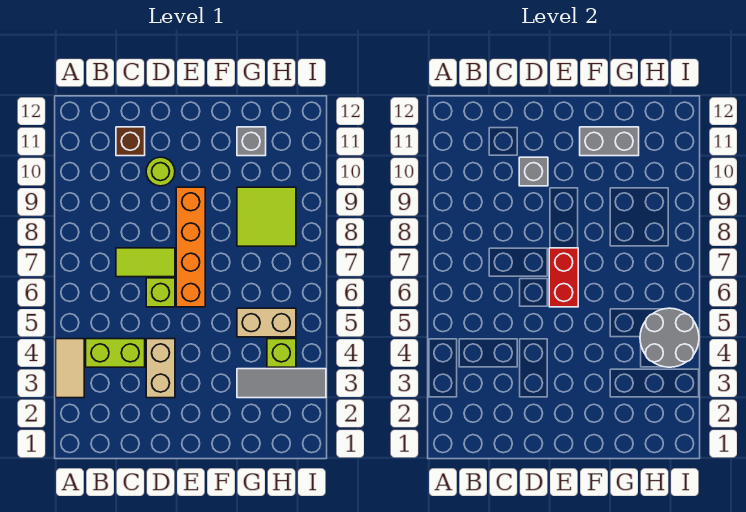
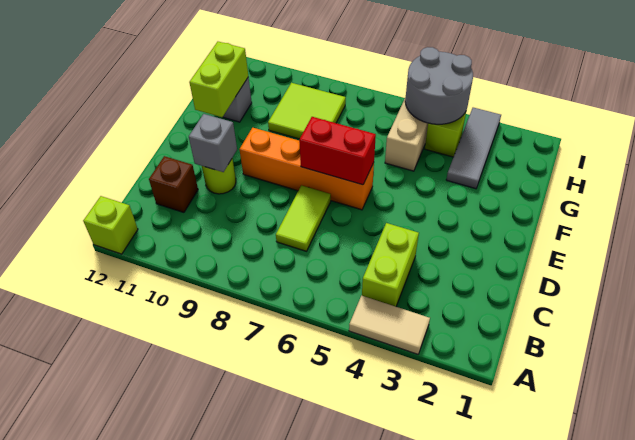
tan 1x2 brick [146,339,175,398] -> none
lime 1x1 brick [146,278,175,307] -> lime 1x1 brick moved to [83,196,138,254]
grey 1x2 brick [580,127,639,156] -> lime 1x2 brick [189,42,248,117]

